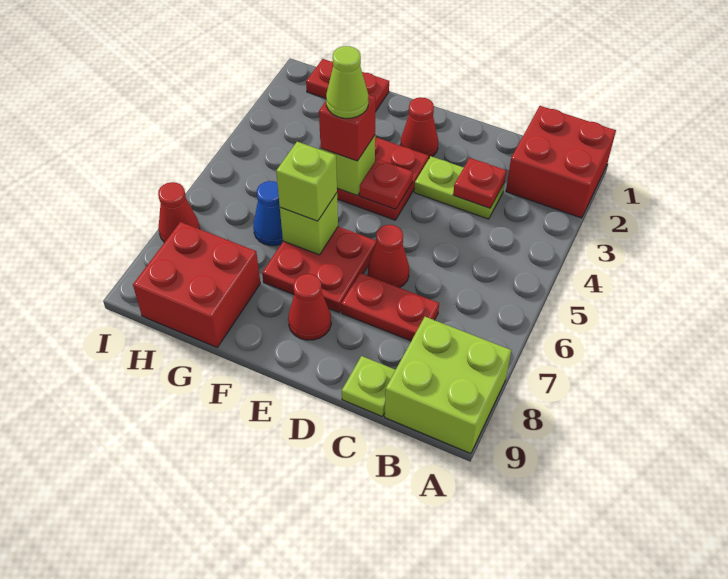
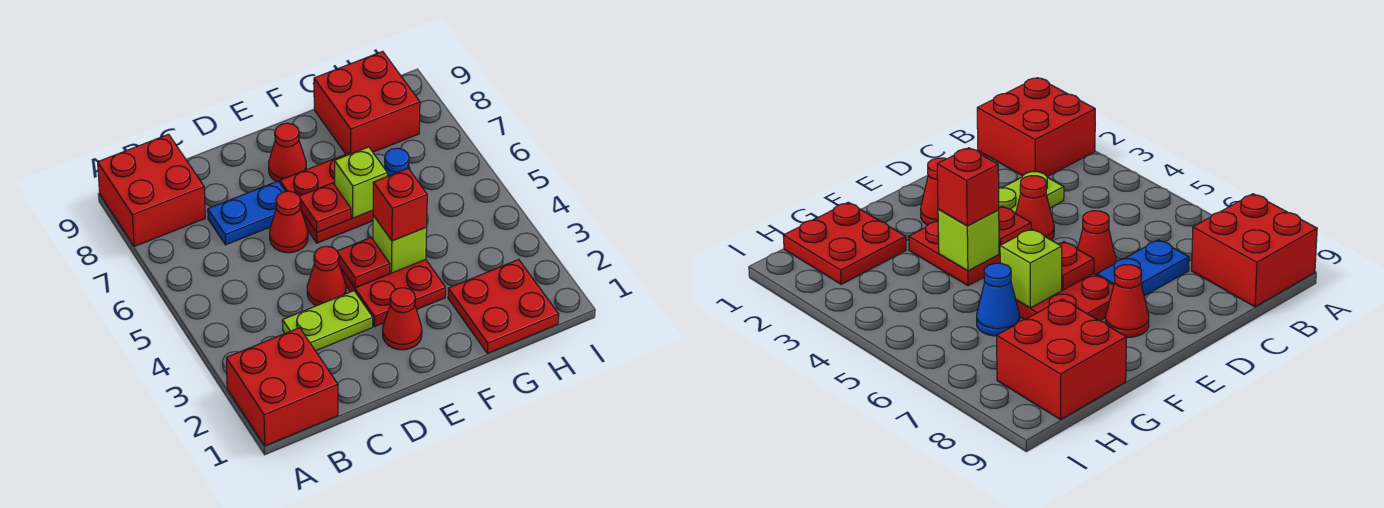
lime 2x2 brick [385,317,511,454] -> red 2x2 brick [98,134,205,246]
red 1x1 plate [453,158,506,208] -> red 1x1 plate moved to [299,183,351,233]
red 1x2 plate [341,273,439,341] -> blue 1x2 plate [208,181,286,245]
lime 1x1 plate [342,356,395,417] -> none
lime 1x1 cone [326,46,368,118] -> none
lime 1x1 brick [276,142,337,221] -> none
red 1x2 plate [306,59,389,112] -> red 2x2 plate [448,259,559,353]
red 1x1 cone [158,182,200,242] -> red 1x1 cone moved to [307,246,346,306]

